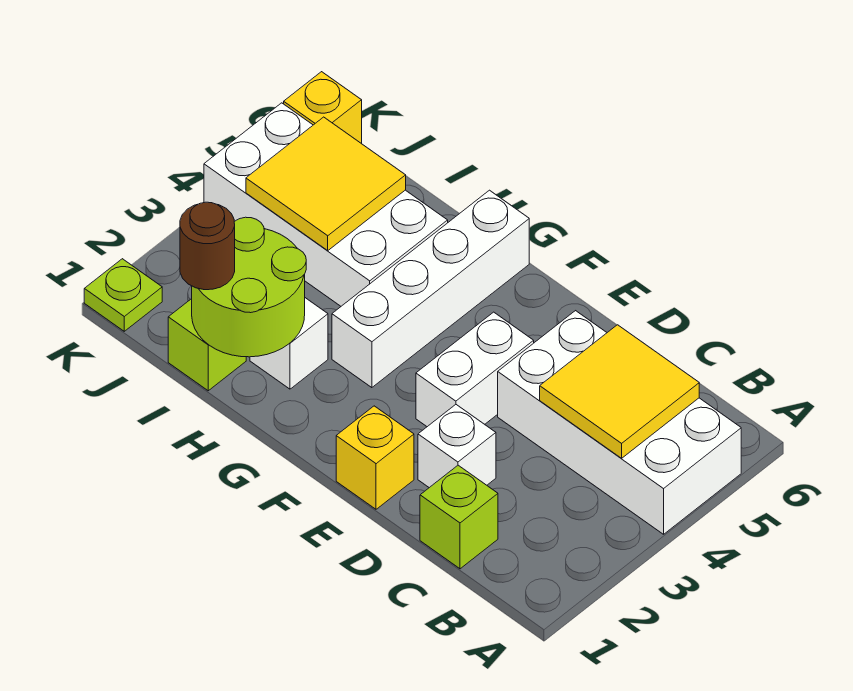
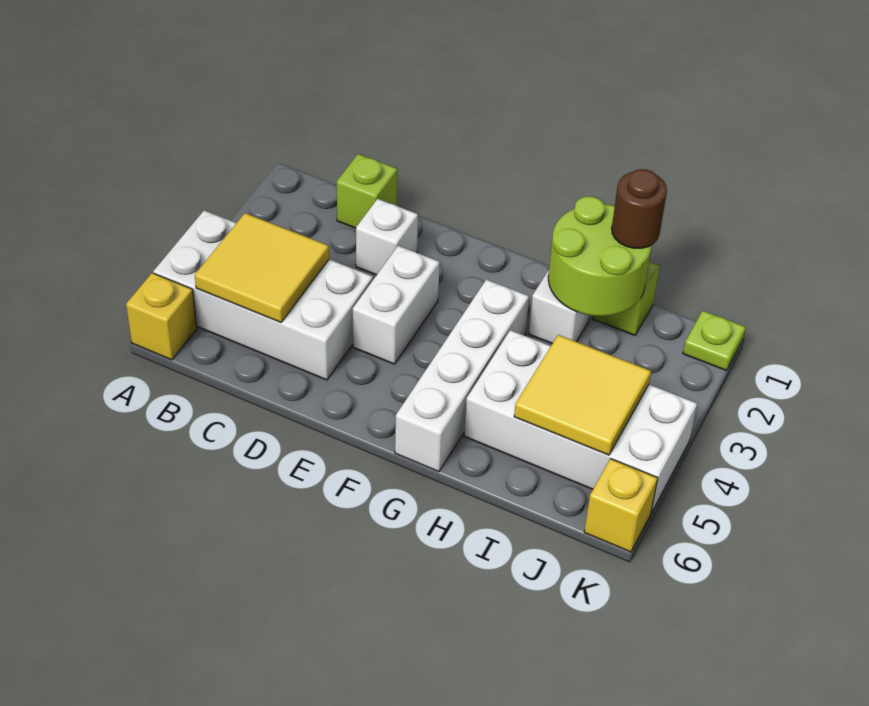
yellow 1x1 brick [336,406,414,509] -> yellow 1x1 brick moved to [126,273,197,360]

